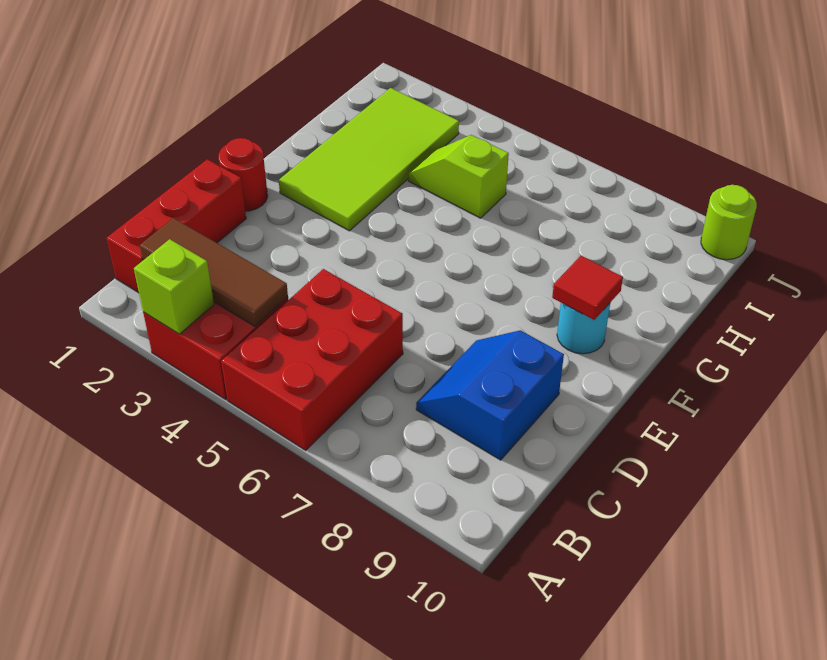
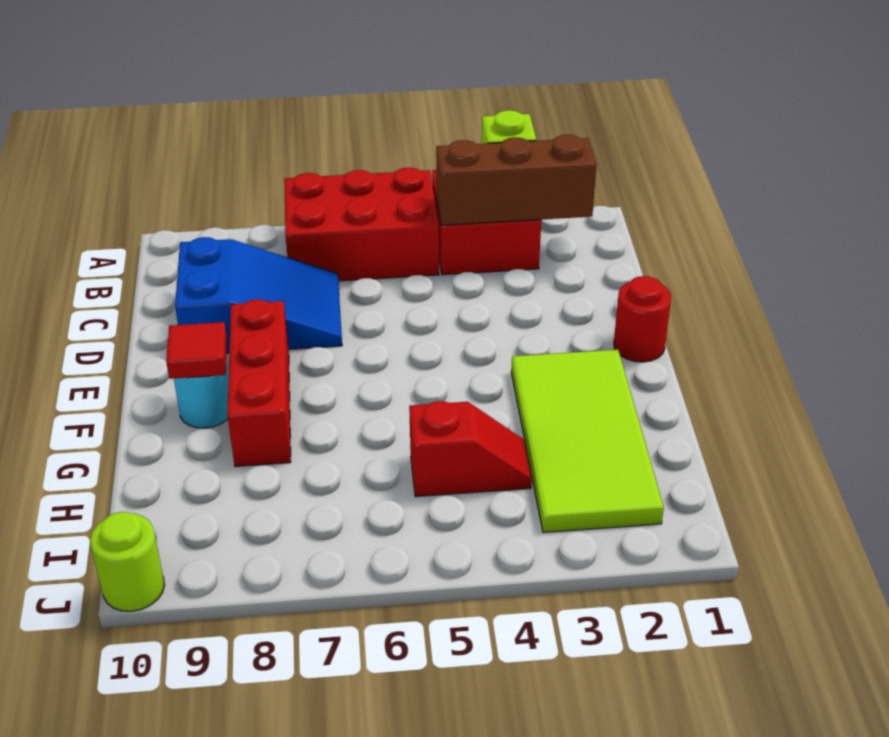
red 2x3 brick [221,269,403,450] -> red 2x3 brick turned to [284,168,439,281]
red 1x3 brick [107,159,246,293] -> red 1x3 brick moved to [227,299,291,466]
brown 1x3 tile [140,218,288,326] -> brown 1x3 brick [436,135,596,225]
blue 2x2 slope [416,330,564,460] -> blue 2x3 slope [175,237,342,353]
lime 1x2 slope [408,135,509,218] -> red 1x2 slope [409,401,532,497]

